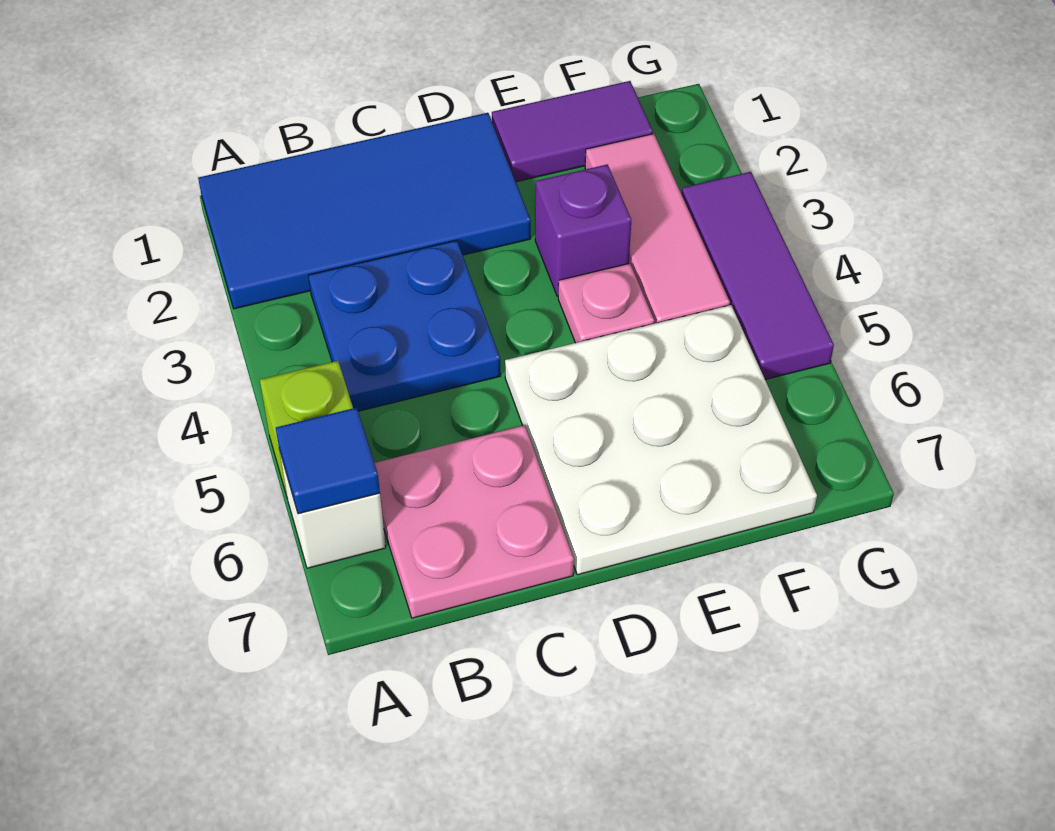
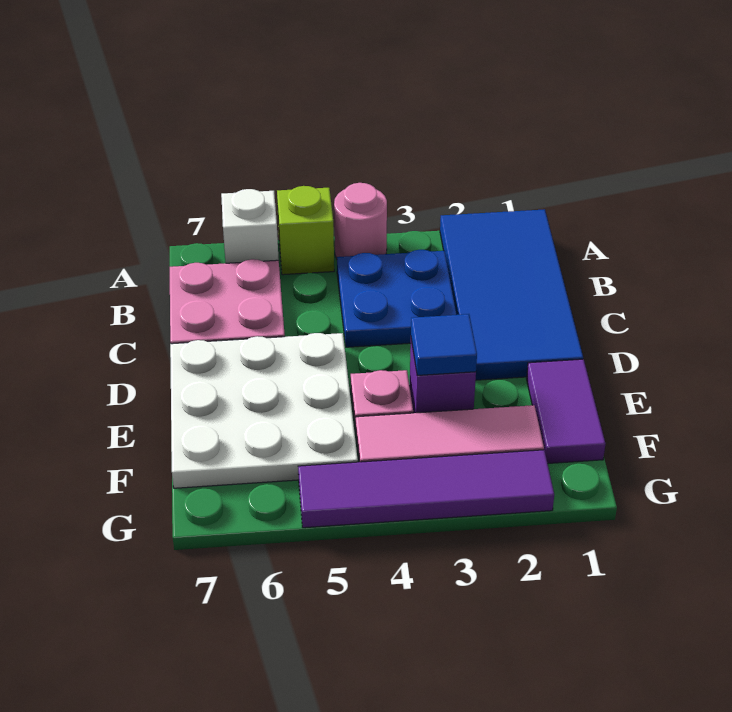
none -> pink 1x1 round brick [334,183,387,259]
blue 1x1 tile [276,408,380,514] -> blue 1x1 tile moved to [411,314,477,375]
purple 1x3 tile [682,172,834,380] -> purple 1x4 tile [298,450,554,528]

